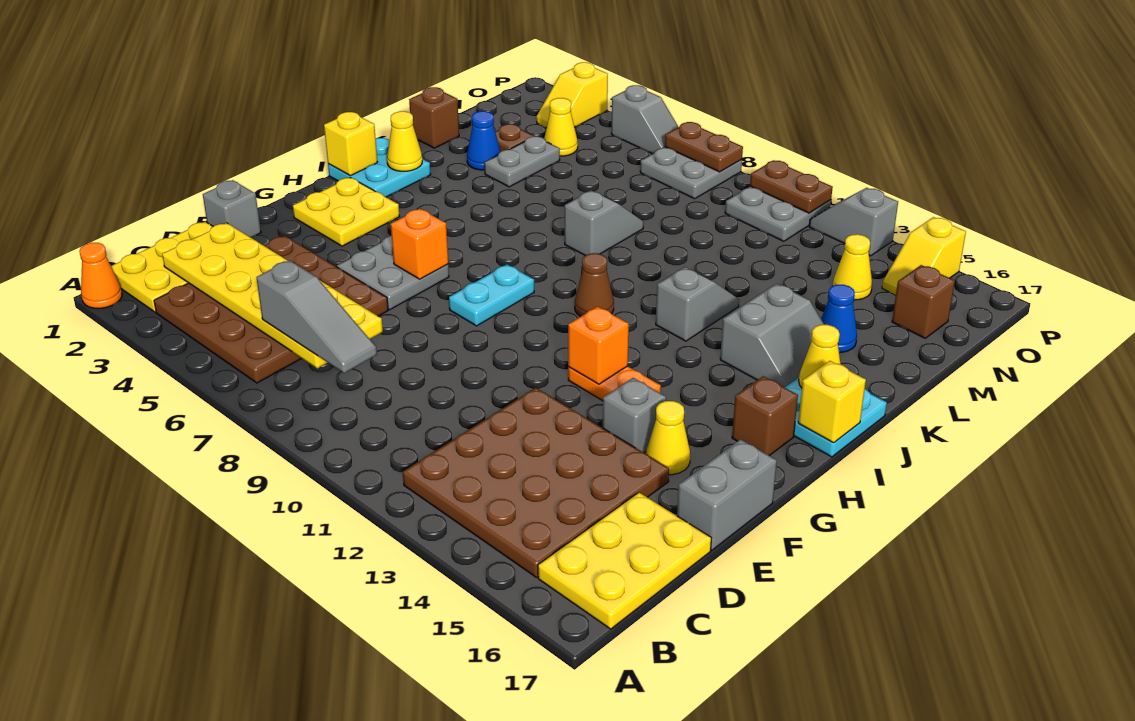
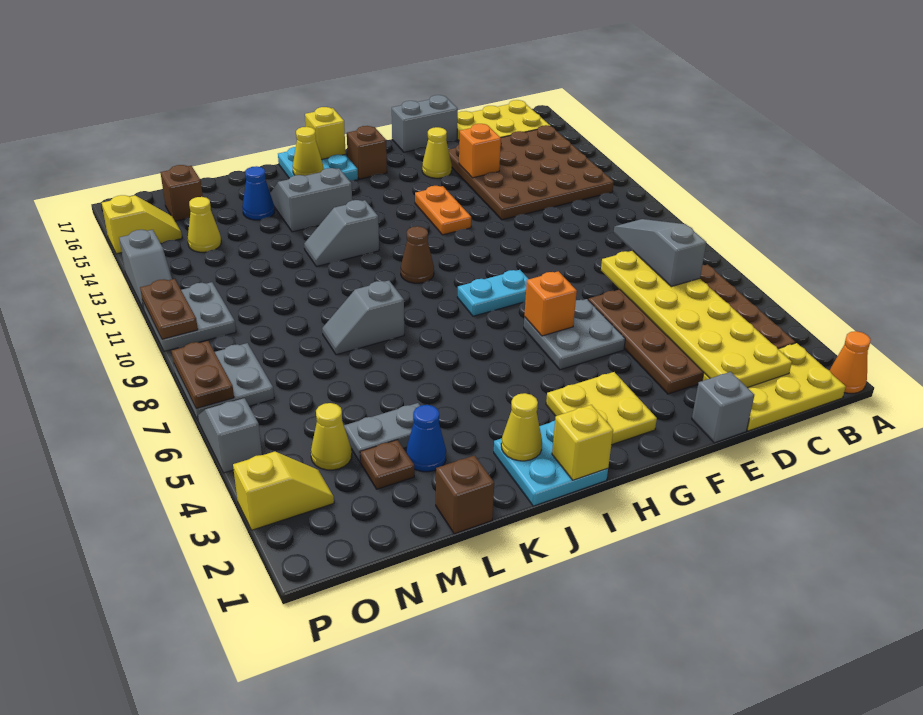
grey 1x1 brick [603,378,666,453] -> none
orange 1x1 brick [568,306,629,384] -> orange 1x1 brick moved to [459,124,501,178]

